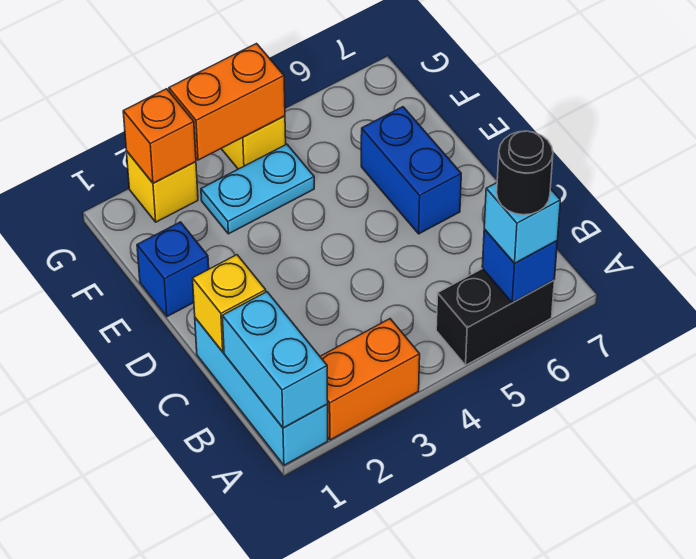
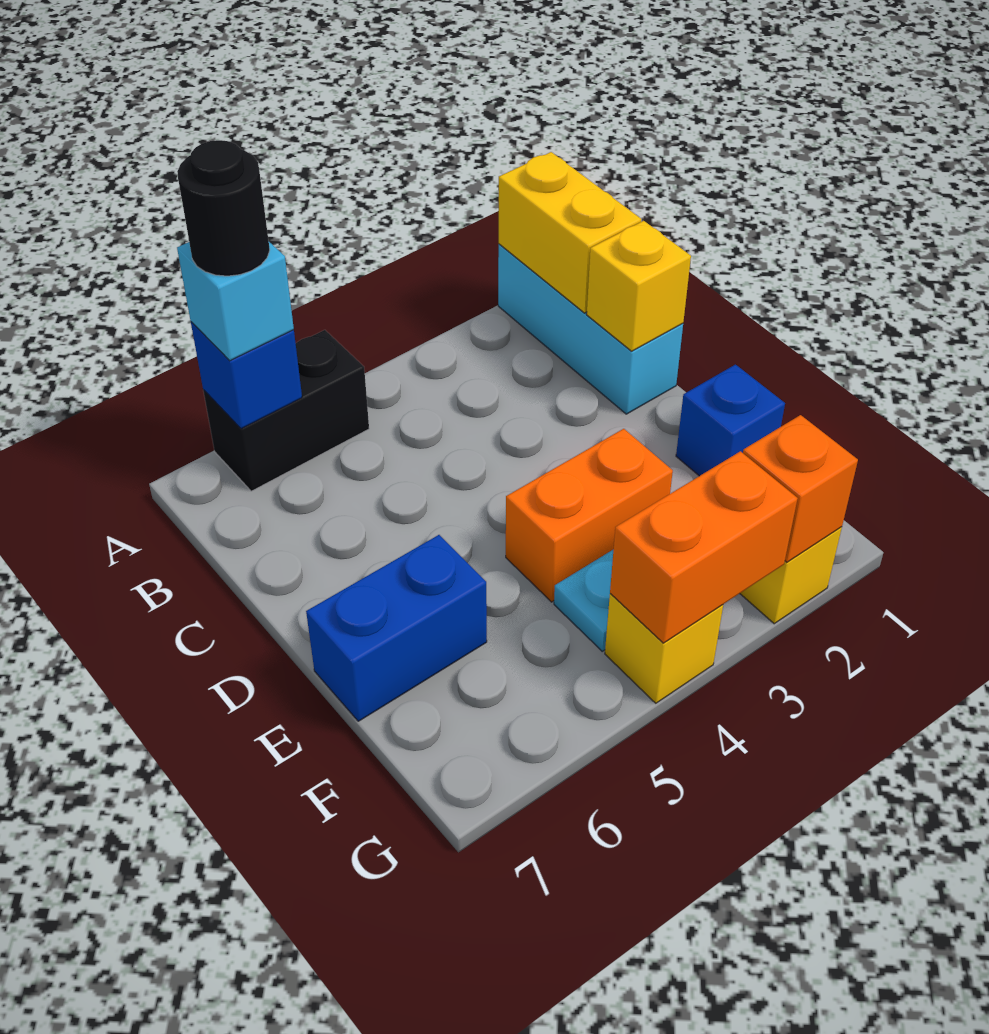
cyan 1x2 brick [222,292,328,428] -> yellow 1x2 brick [499,152,641,313]
orange 1x2 brick [320,319,420,440] -> orange 1x2 brick moved to [506,429,673,602]
blue 1x2 brick [361,107,461,234] -> blue 1x2 brick turned to [306,535,487,721]

